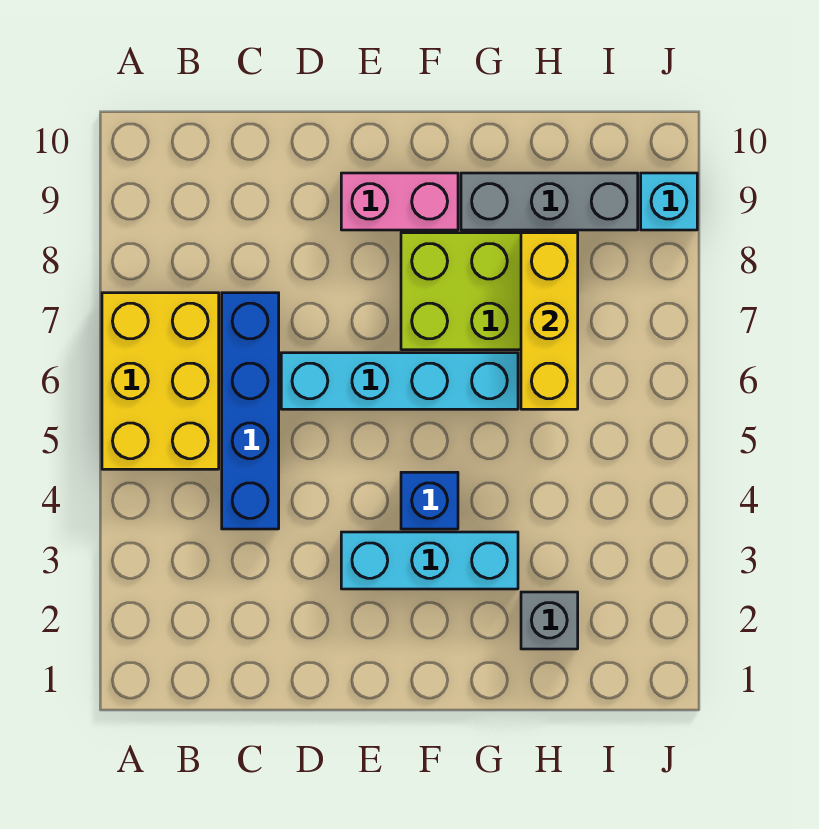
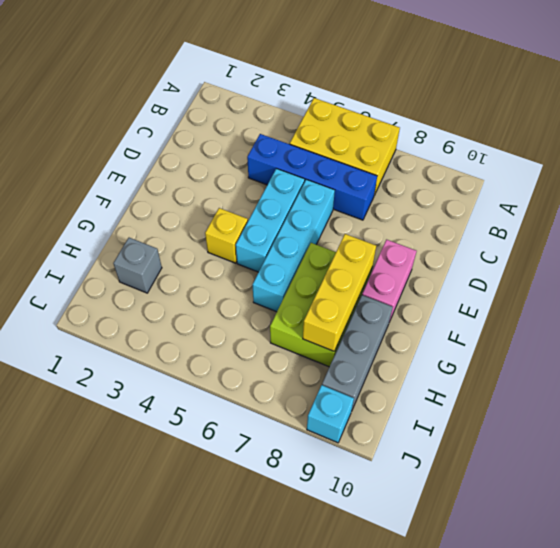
cyan 1x3 brick [341,532,518,589] -> cyan 1x3 brick moved to [236,169,305,272]
blue 1x1 brick [401,472,458,529] -> yellow 1x1 brick [205,208,248,263]
yellow 1x3 brick [521,233,578,409] -> yellow 1x3 brick turned to [303,234,376,351]

